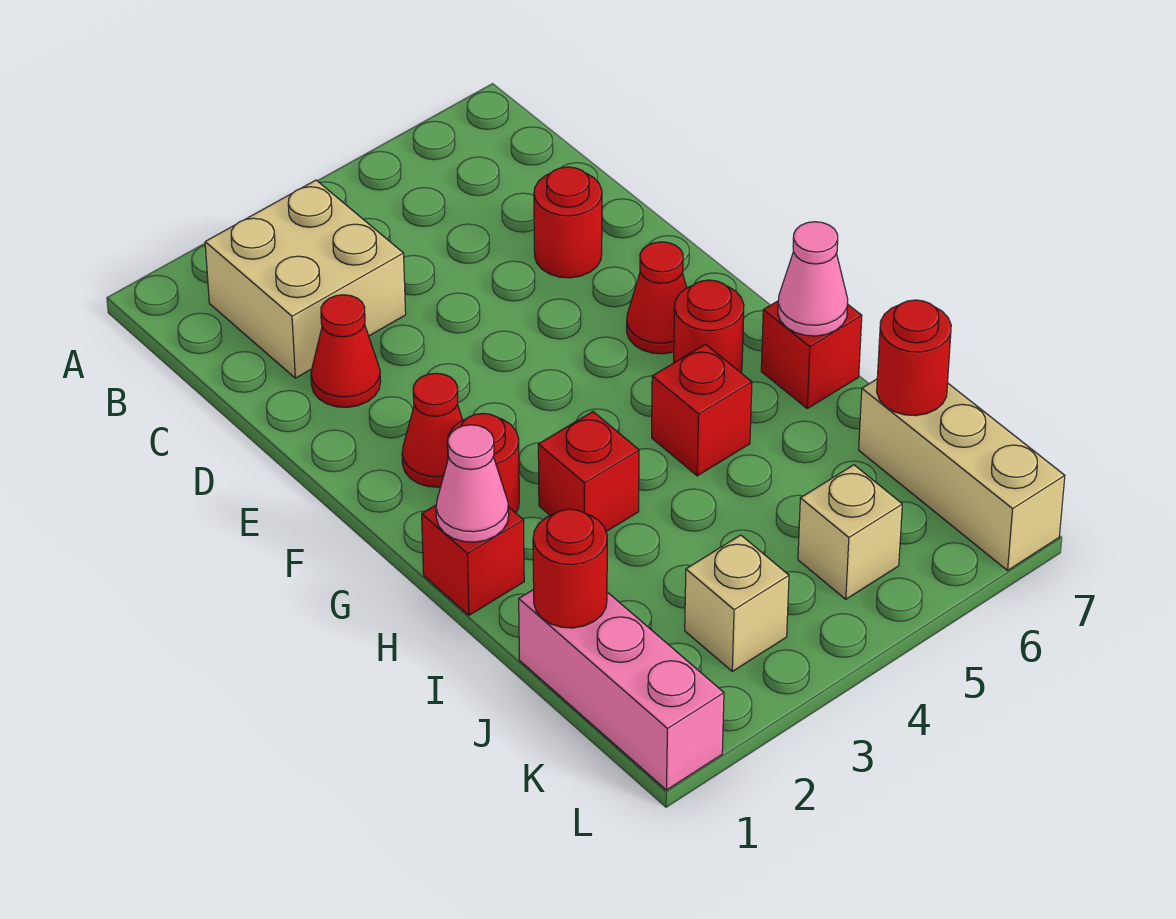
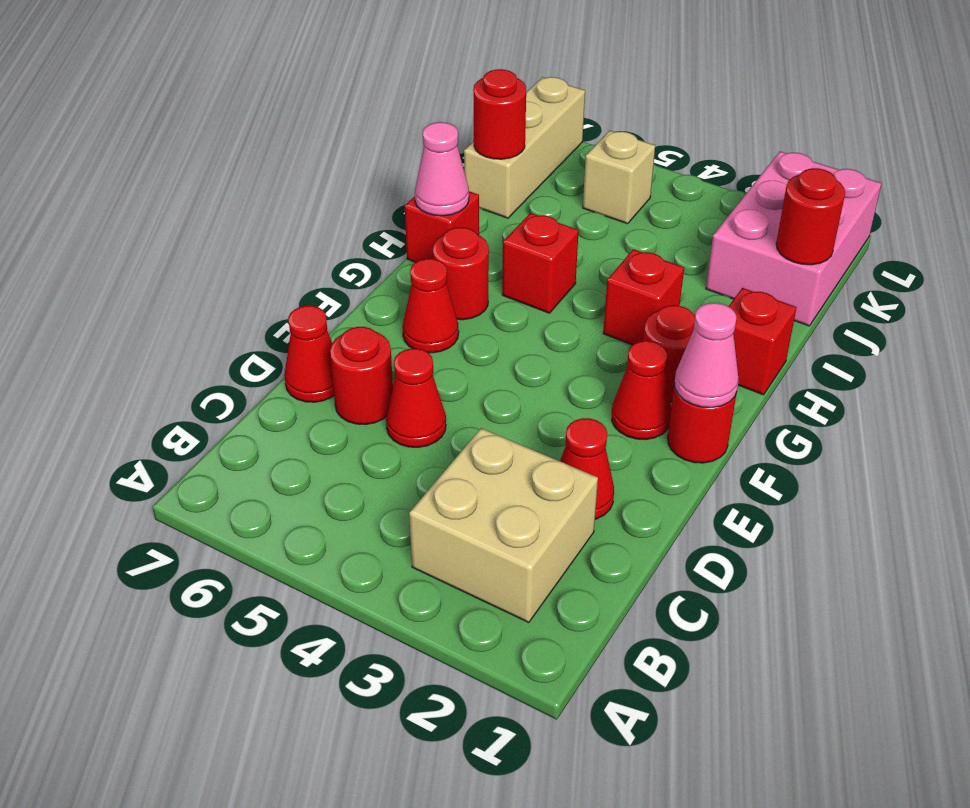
none -> red 1x1 cone [386,349,446,447]
none -> red 1x1 cone [284,306,334,402]
none -> red 1x1 round brick [668,383,737,463]
pink 1x1 cone [436,425,509,542] -> pink 1x1 cone moved to [675,303,739,408]
pink 1x3 brick [519,589,724,790] -> pink 2x3 brick [706,151,881,326]
tan 1x1 brick [685,535,789,671] -> none

